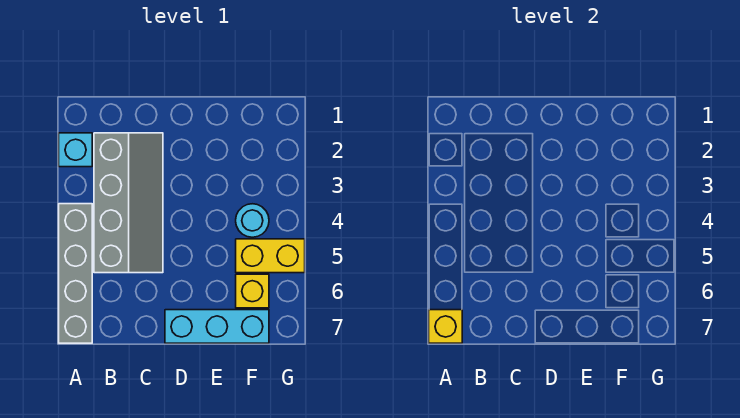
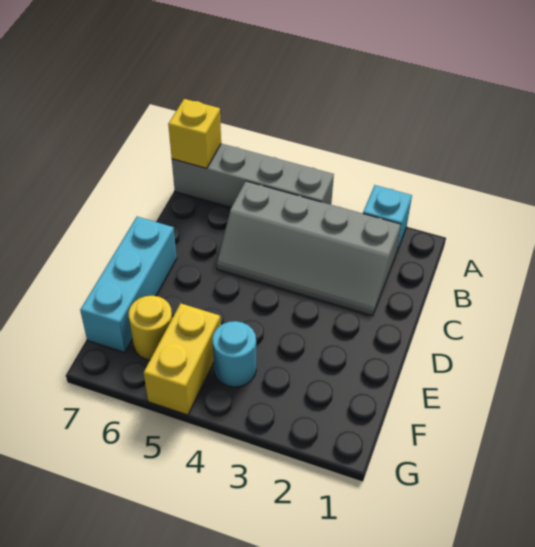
yellow 1x1 brick [236,274,269,308] -> yellow 1x1 round brick [129,296,172,360]

